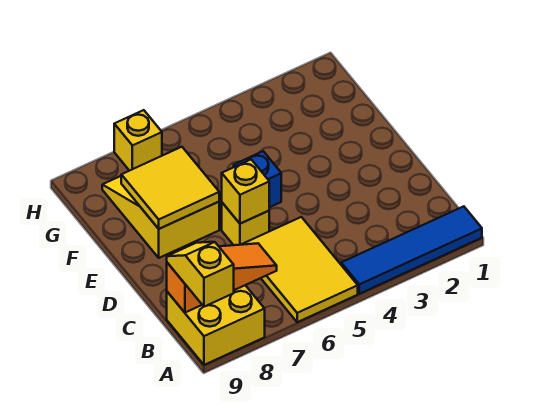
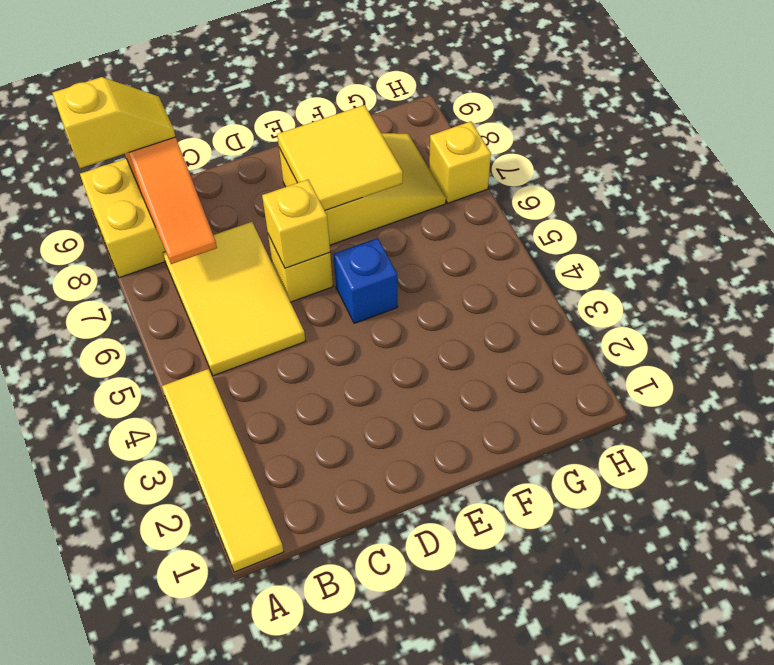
blue 1x4 tile [341,206,482,294] -> yellow 1x4 tile [162,369,284,572]
yellow 2x3 tile [241,217,358,322] -> yellow 2x3 tile turned to [163,222,305,376]

